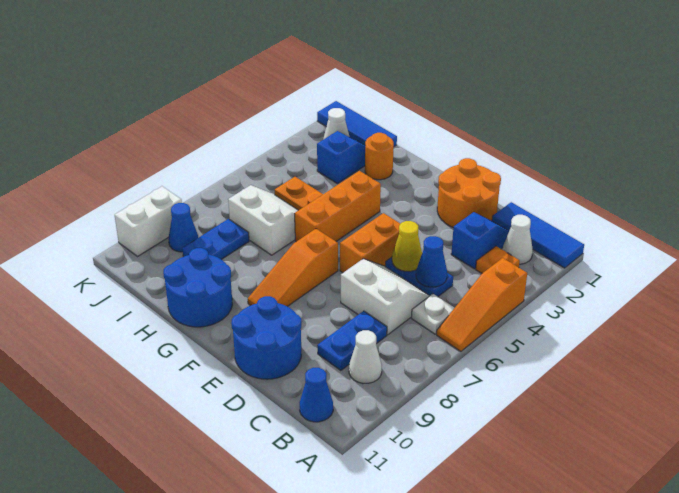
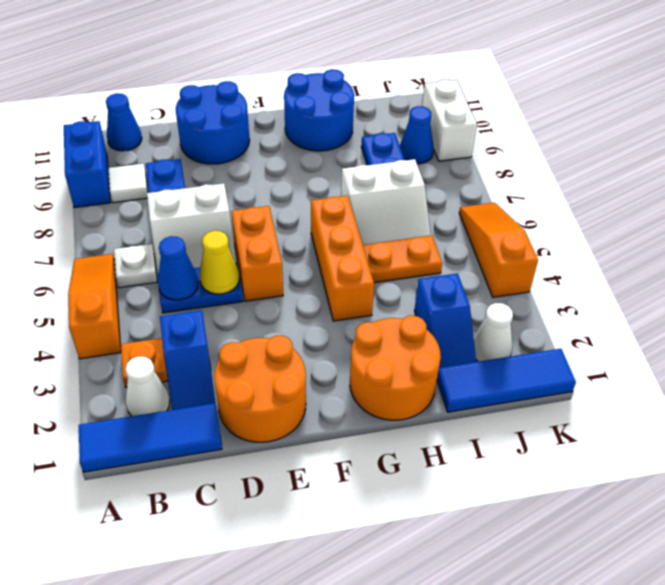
none -> blue 1x2 brick [64,121,110,208]
white 1x1 cone [349,330,382,383] -> white 1x1 tile [108,164,148,203]
orange 1x3 slope [248,229,338,306] -> orange 1x3 slope moved to [459,203,538,297]
orange 1x1 round brick [365,133,394,180] -> orange 2x2 round brick [350,316,441,420]

